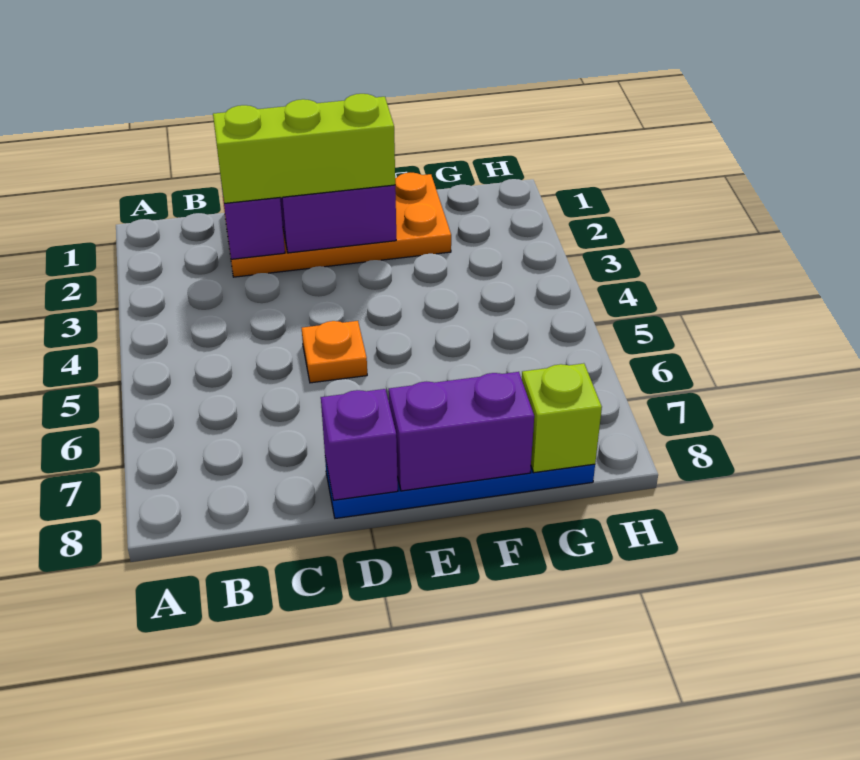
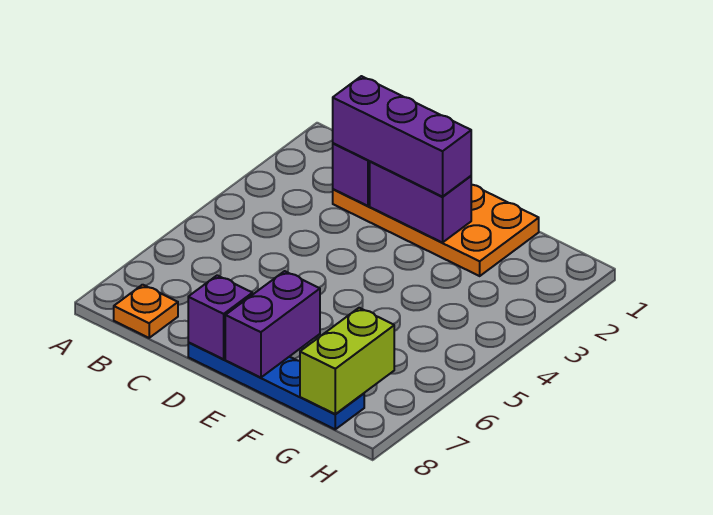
lime 1x3 brick [213,94,395,203] -> purple 1x3 brick [333,76,471,197]
orange 1x1 plate [302,321,367,383] -> orange 1x1 plate moved to [114,285,178,338]
purple 1x2 brick [389,372,534,491] -> purple 1x2 brick turned to [225,271,320,378]
lime 1x1 brick [522,363,602,473] -> lime 1x2 brick [300,308,394,414]

